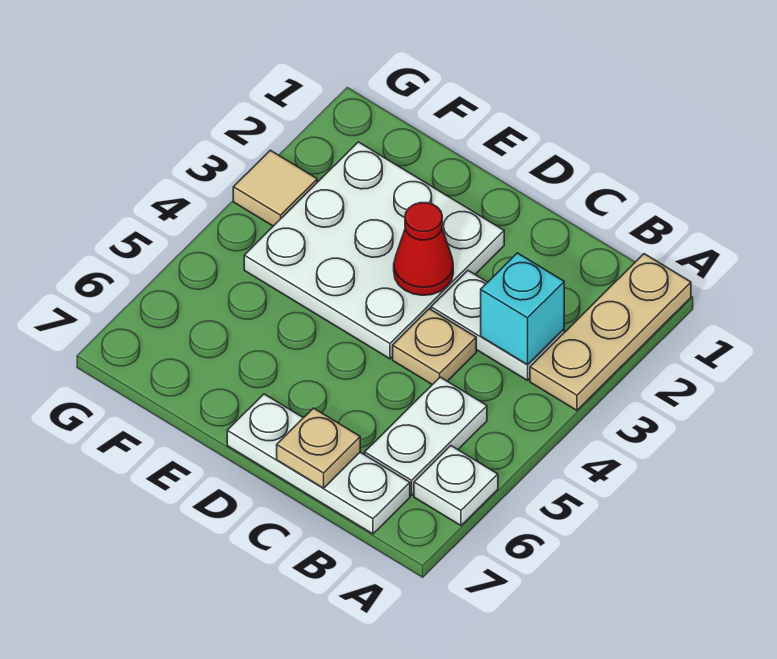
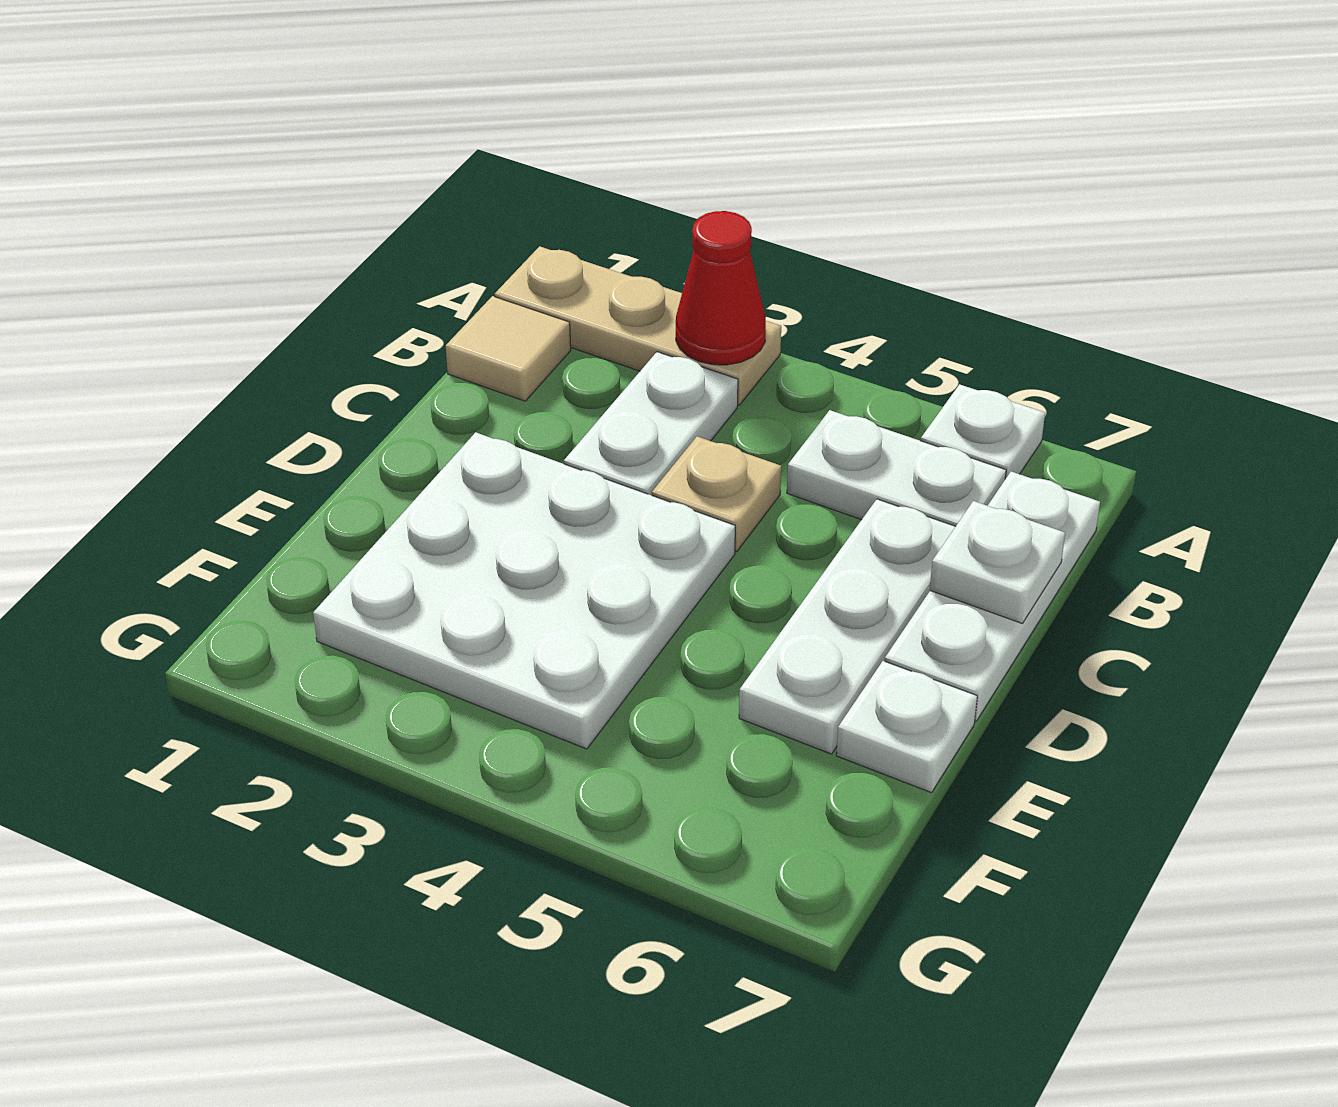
cyan 1x1 brick [481,253,564,365] -> none
none -> white 1x3 plate [739,499,956,754]
tan 1x1 plate [277,408,360,488] -> white 1x1 plate [930,501,1065,624]
red 1x1 cone [394,203,453,295] -> red 1x1 cone moved to [676,211,766,365]
none -> white 1x1 plate [836,661,977,793]
tan 1x1 tile [233,150,317,226] -> tan 1x1 tile moved to [446,296,571,401]

